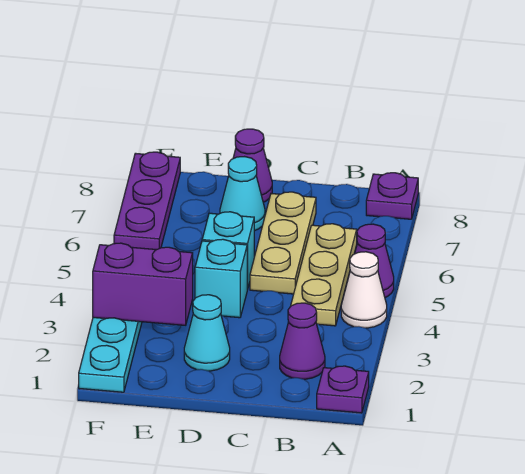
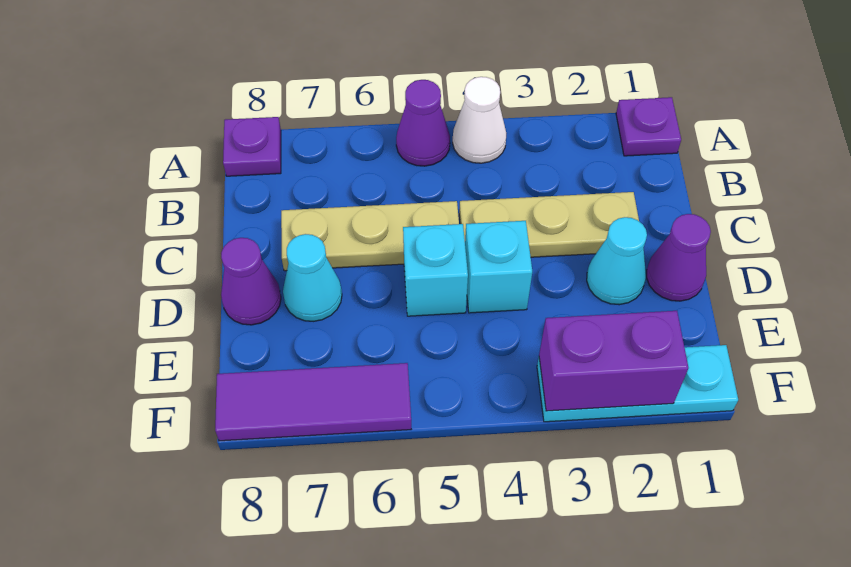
purple 1x1 cone [280,303,325,379] -> purple 1x1 cone moved to [647,214,711,301]
tan 1x3 plate [291,224,357,326] -> tan 1x3 plate moved to [459,192,639,257]
purple 1x2 brick [93,243,193,325] -> purple 1x2 brick turned to [539,311,688,411]
purple 1x3 plate [114,152,180,250] -> purple 1x3 tile [215,363,411,441]

